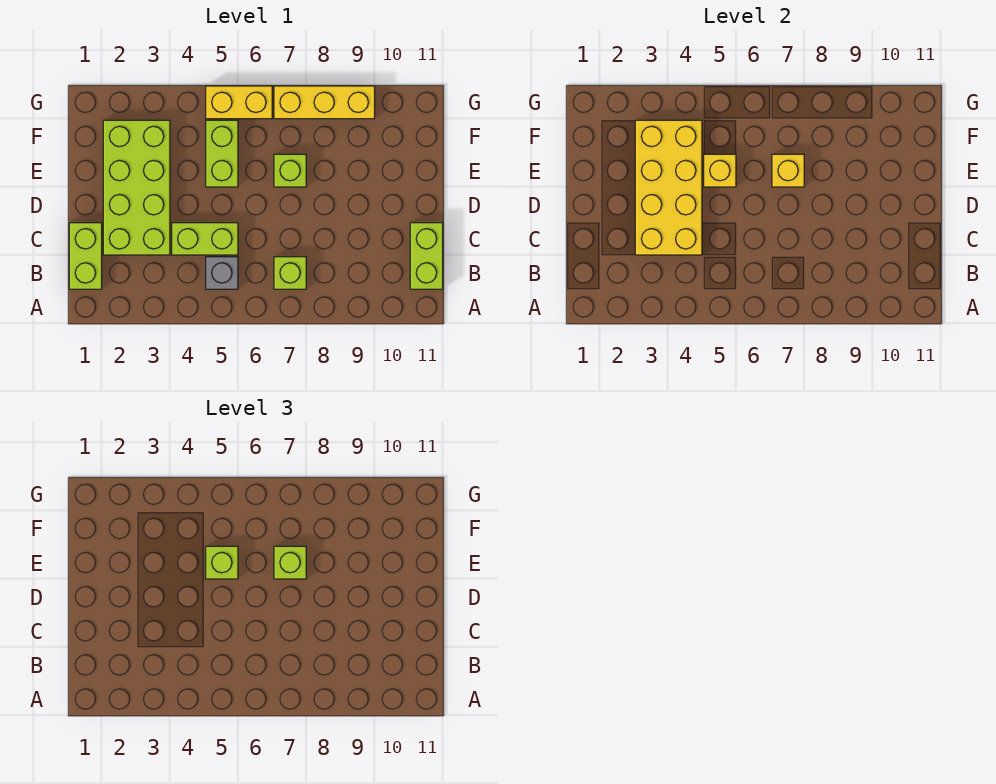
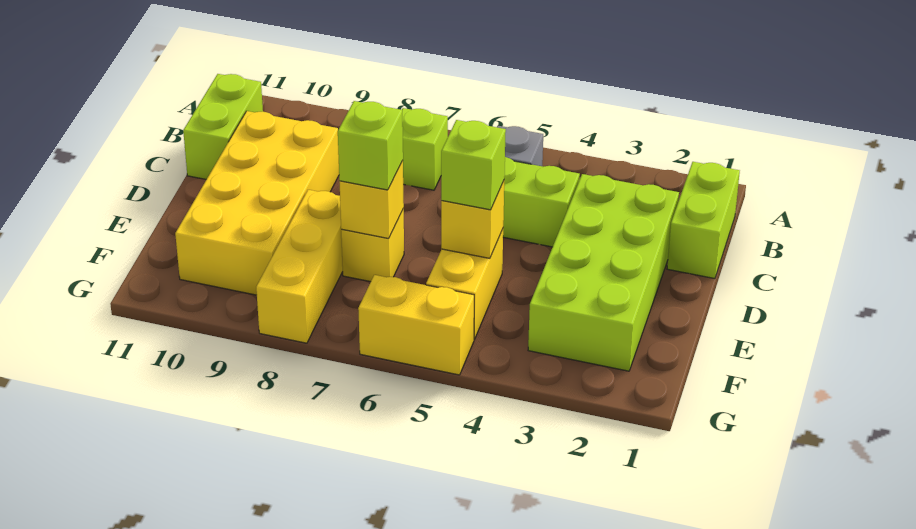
yellow 2x4 brick [635,120,702,255] -> yellow 2x4 brick moved to [175,111,339,295]
lime 1x2 brick [206,120,238,187] -> yellow 1x2 brick [426,229,503,339]
lime 1x1 brick [274,154,306,187] -> yellow 1x1 brick [341,209,404,282]
yellow 1x3 brick [274,86,375,119] -> yellow 1x3 brick turned to [256,190,343,343]

